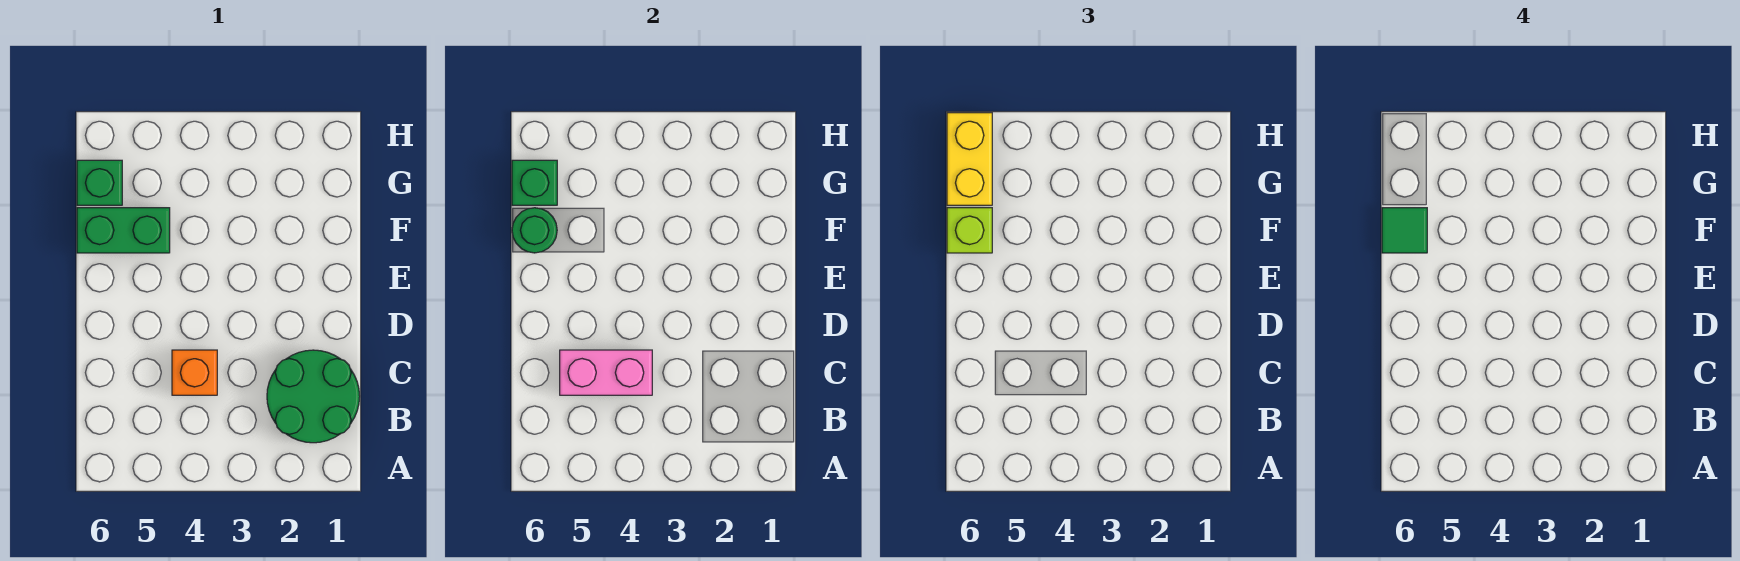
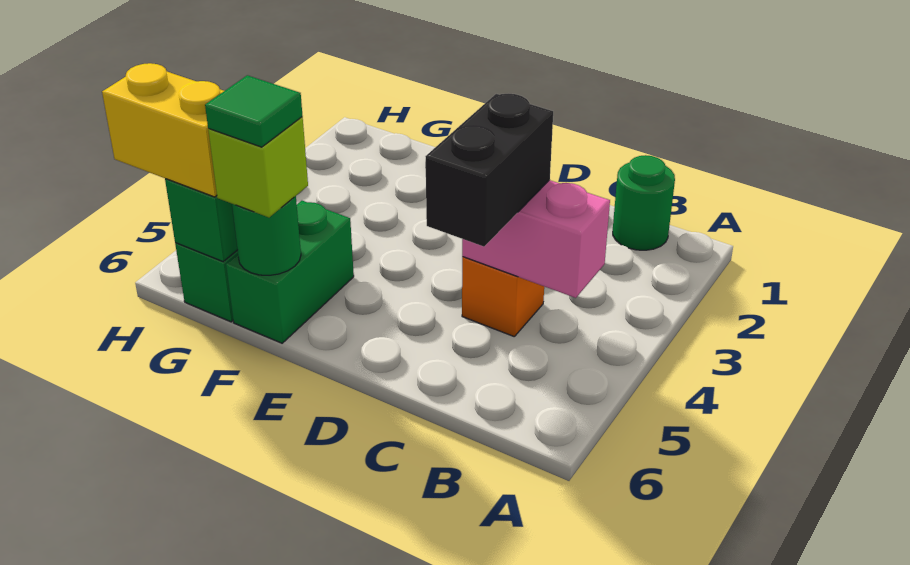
green 2x2 round brick [267,350,360,443] -> green 1x1 round brick [613,155,675,250]
pink 1x2 brick [560,350,652,395] -> pink 1x2 brick turned to [462,180,610,298]
none -> black 1x2 brick [425,94,553,247]

